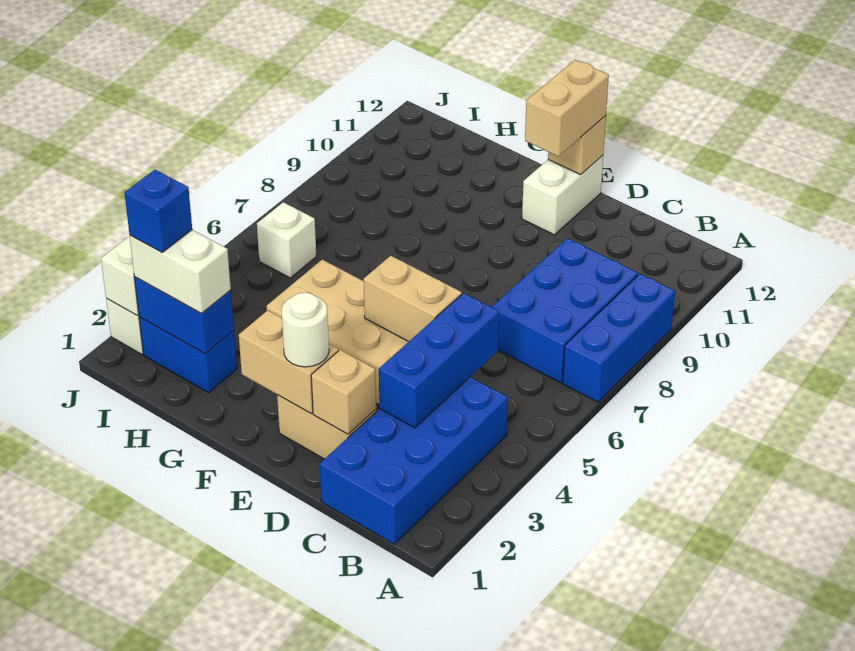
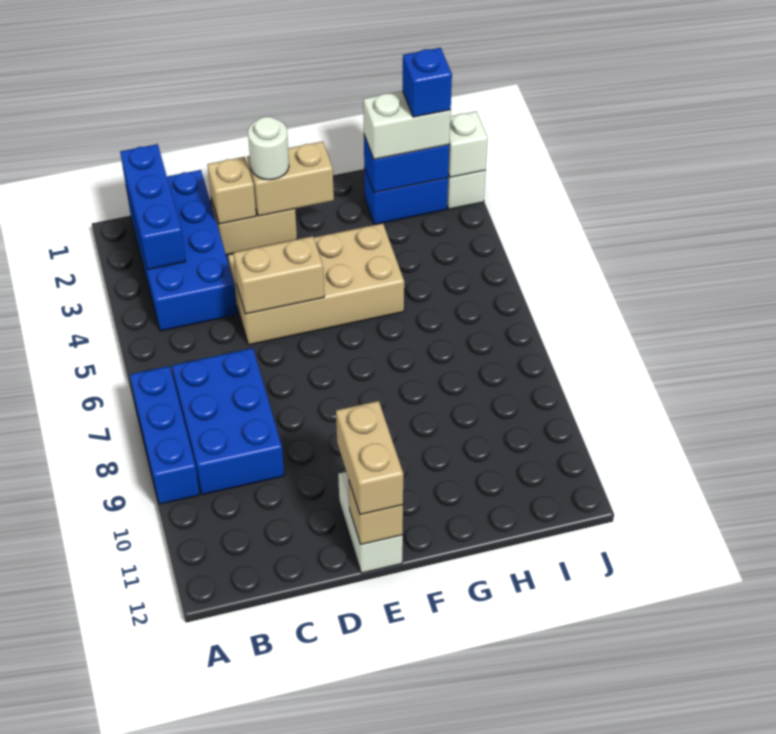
blue 1x3 brick [379,293,499,428] -> blue 1x3 brick moved to [120,144,186,270]
white 1x1 brick [257,202,316,278] -> none

